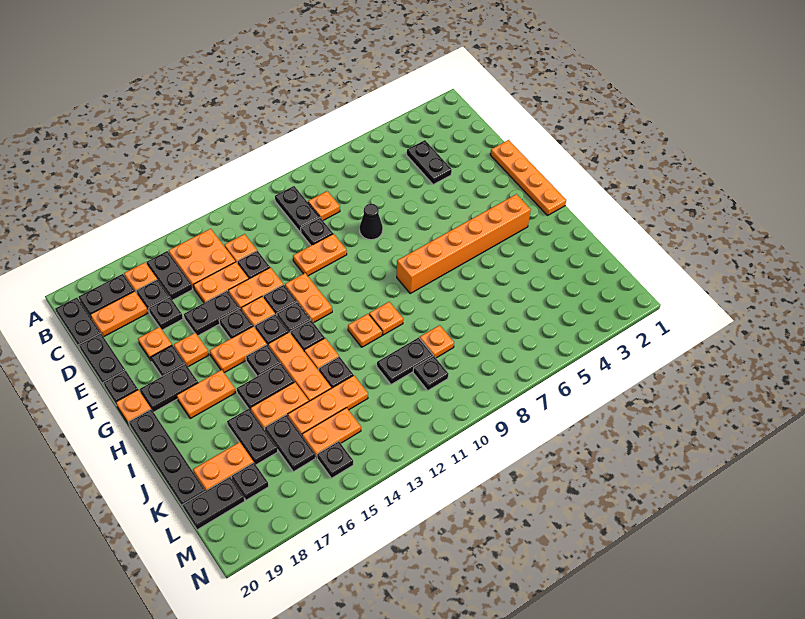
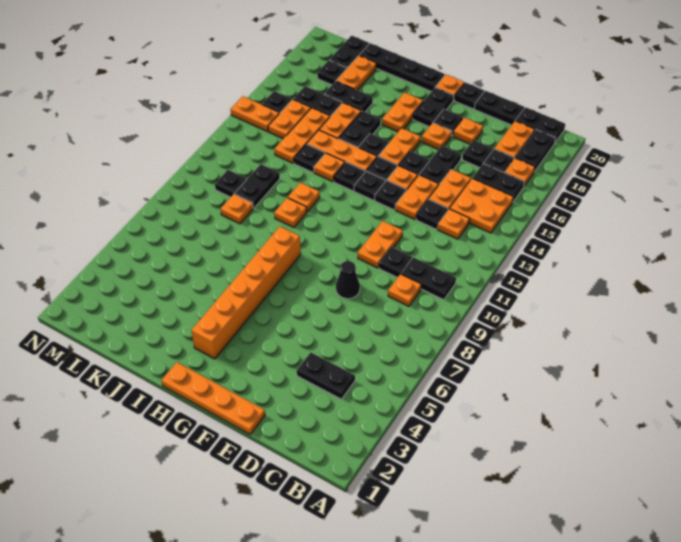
orange 1x2 plate [285,273,332,323] -> orange 1x2 plate moved to [231,96,279,132]

